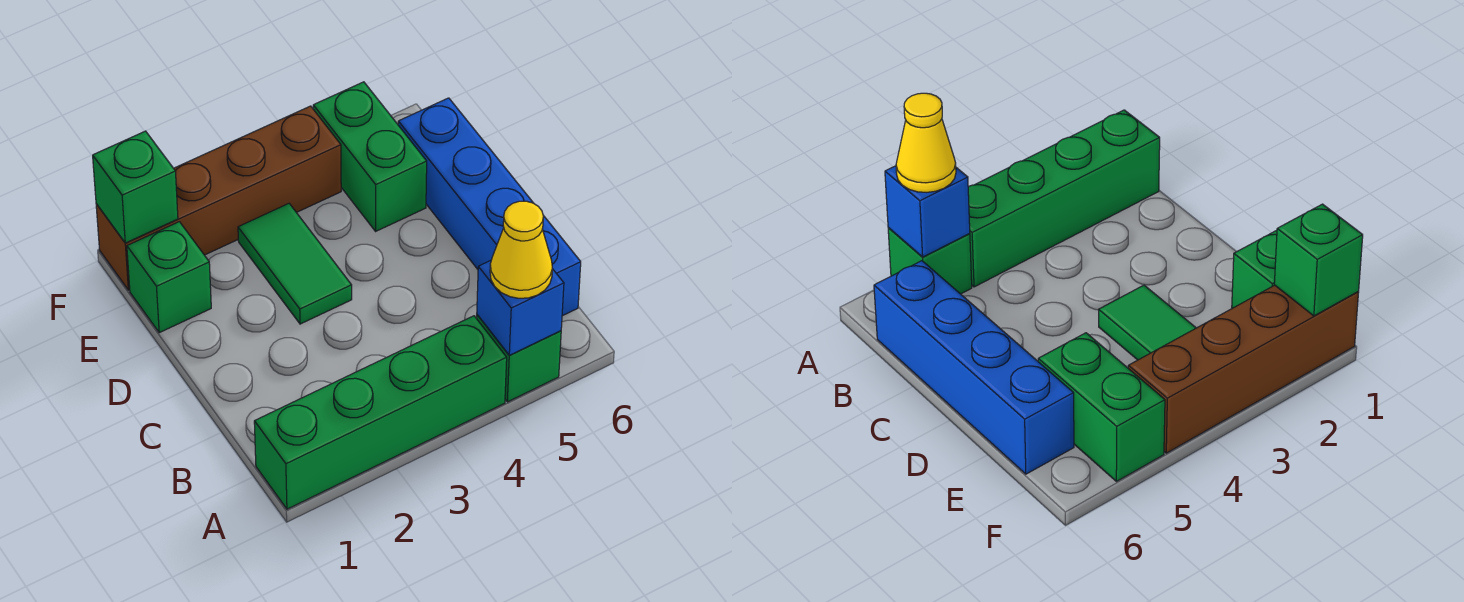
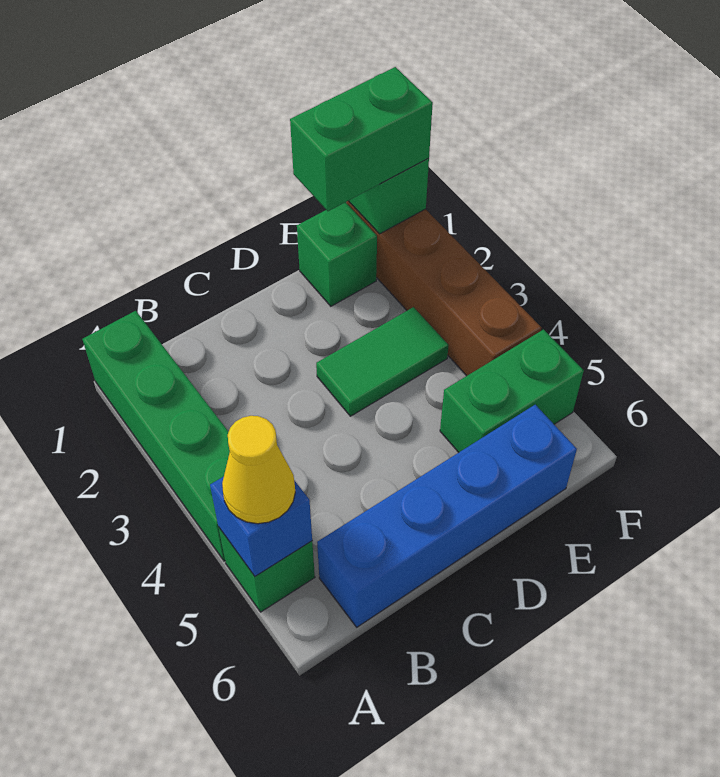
none -> green 1x2 brick [290,67,433,211]

